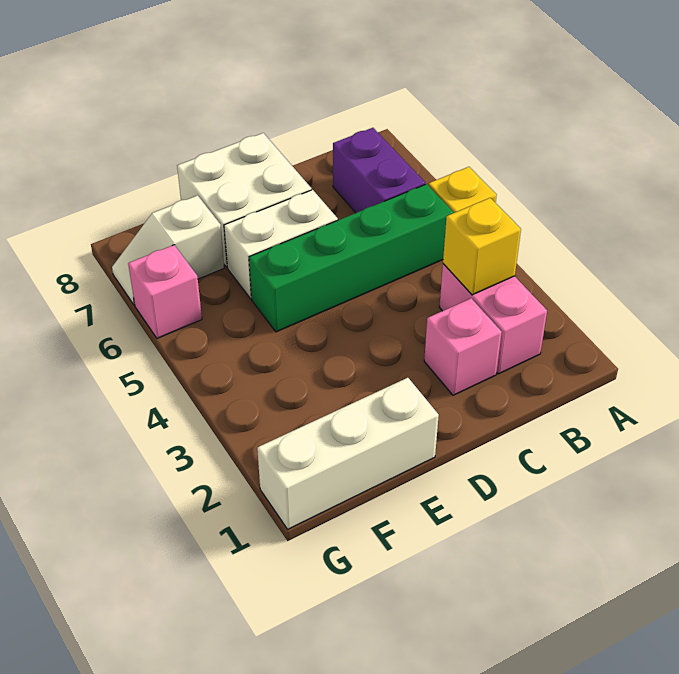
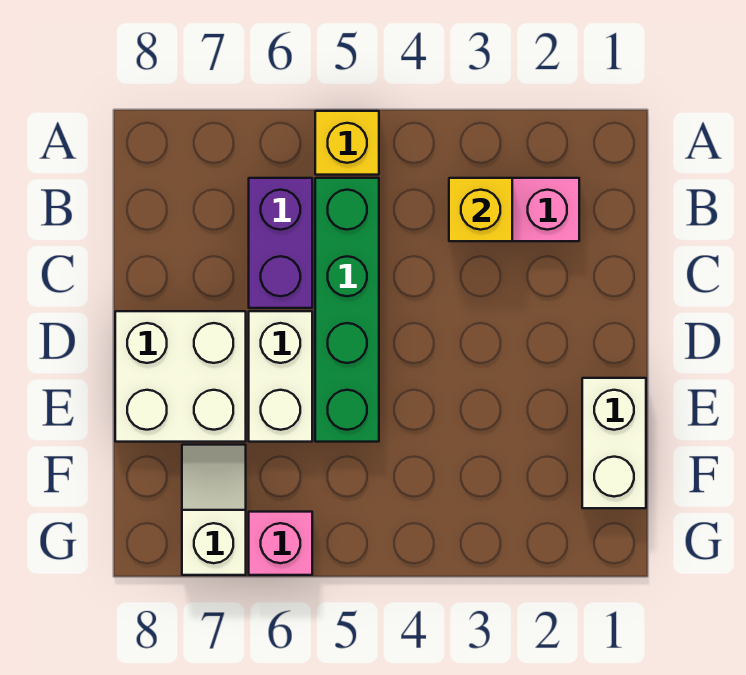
purple 1x2 brick [333,128,425,213] -> purple 1x2 brick turned to [249,178,312,308]
pink 1x1 brick [424,298,502,395] -> none
white 1x3 brick [257,378,439,529] -> white 1x2 brick [582,378,646,508]
white 1x2 slope [112,195,224,305] -> white 1x2 slope turned to [182,445,246,575]

